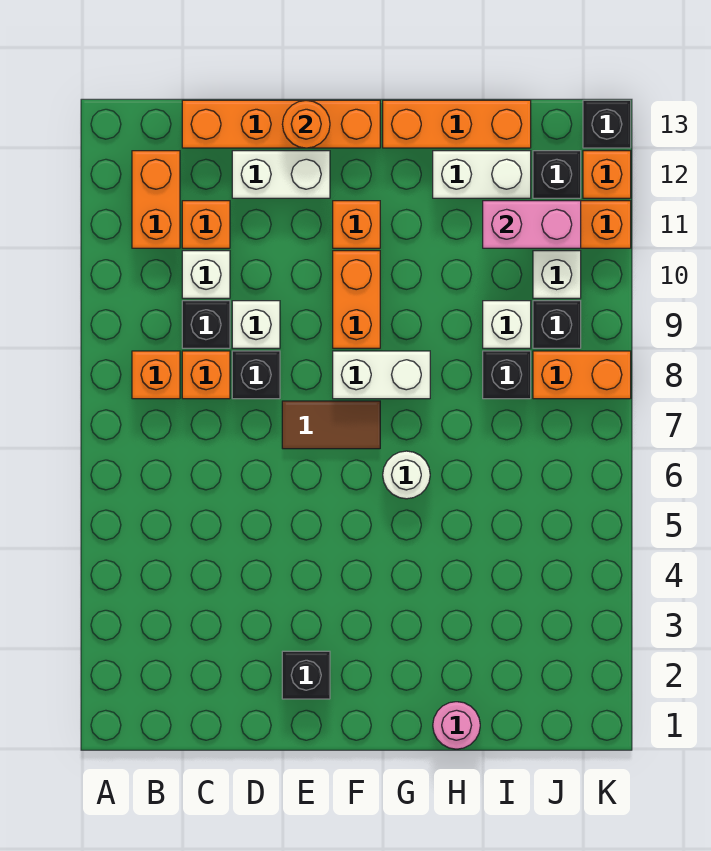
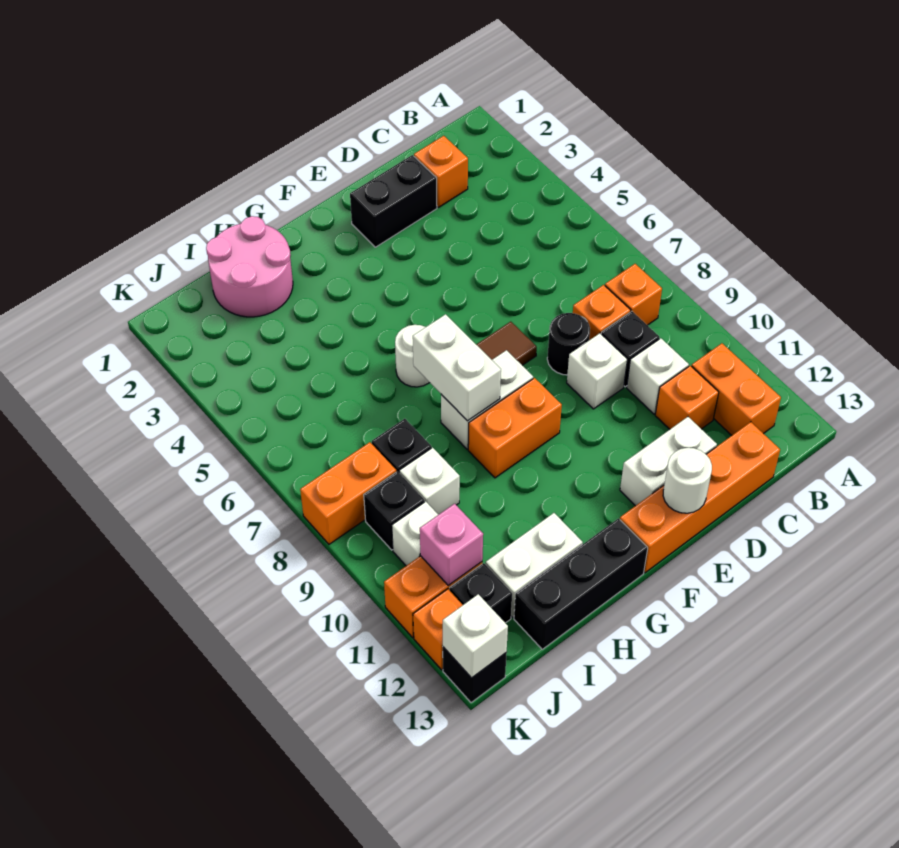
black 1x1 brick [232,351,280,399] -> black 1x1 round brick [547,313,590,375]
black 1x1 brick [282,651,330,699] -> black 1x2 brick [350,155,437,247]
orange 1x1 round brick [282,100,330,148] -> white 1x1 round brick [663,448,712,513]
orange 1x2 brick [333,251,380,348] -> orange 1x2 brick turned to [468,378,562,478]
orange 1x1 brick [333,201,380,248] -> orange 1x1 brick moved to [414,136,468,207]
none -> white 1x2 brick [413,314,501,421]
orange 1x3 brick [383,100,531,148] -> black 1x3 brick [514,519,648,649]
pink 1x1 round brick [433,702,480,749] -> pink 2x2 round brick [206,216,293,317]
pink 1x2 brick [483,201,581,248] -> pink 1x1 brick [420,504,483,586]
none -> white 1x1 brick [443,594,508,678]

